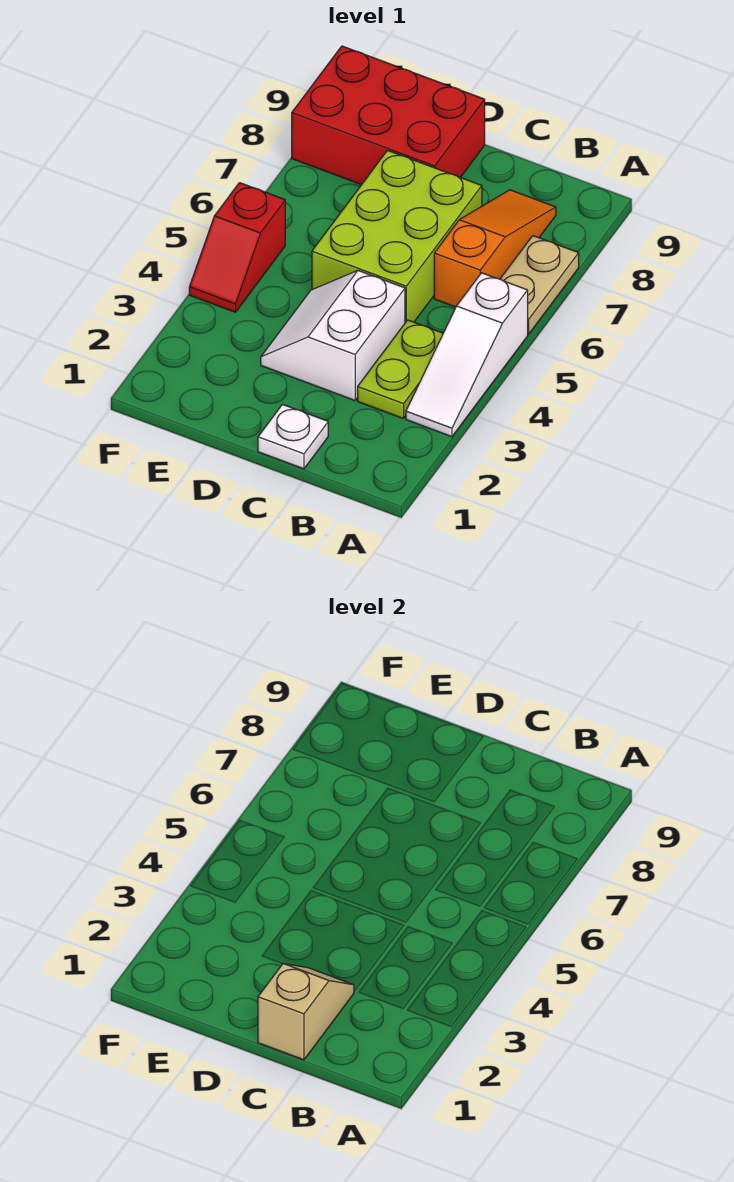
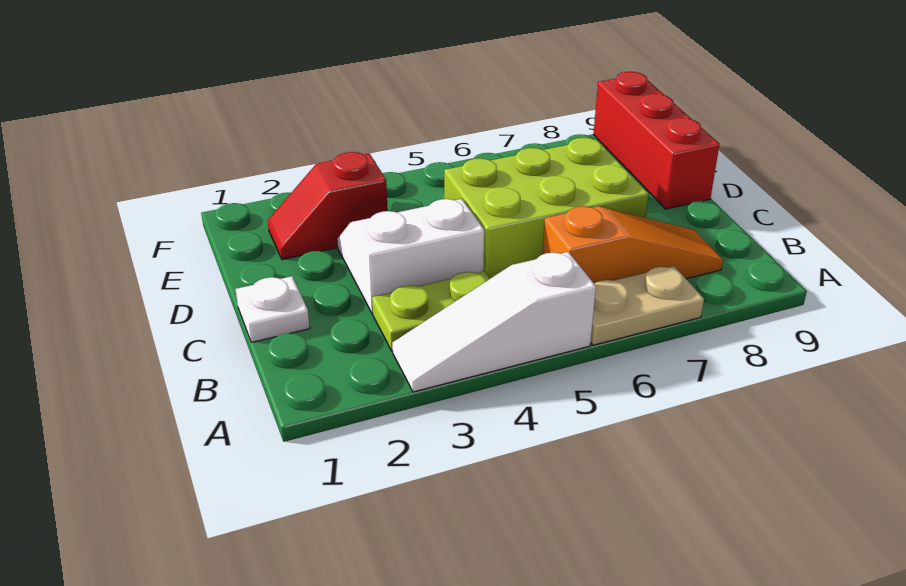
tan 1x2 slope [258,964,354,1060] -> none
red 2x3 brick [292,46,485,185] -> red 1x3 brick [593,72,719,209]
red 1x2 slope [189,183,285,312] -> red 1x2 slope moved to [268,152,388,260]

